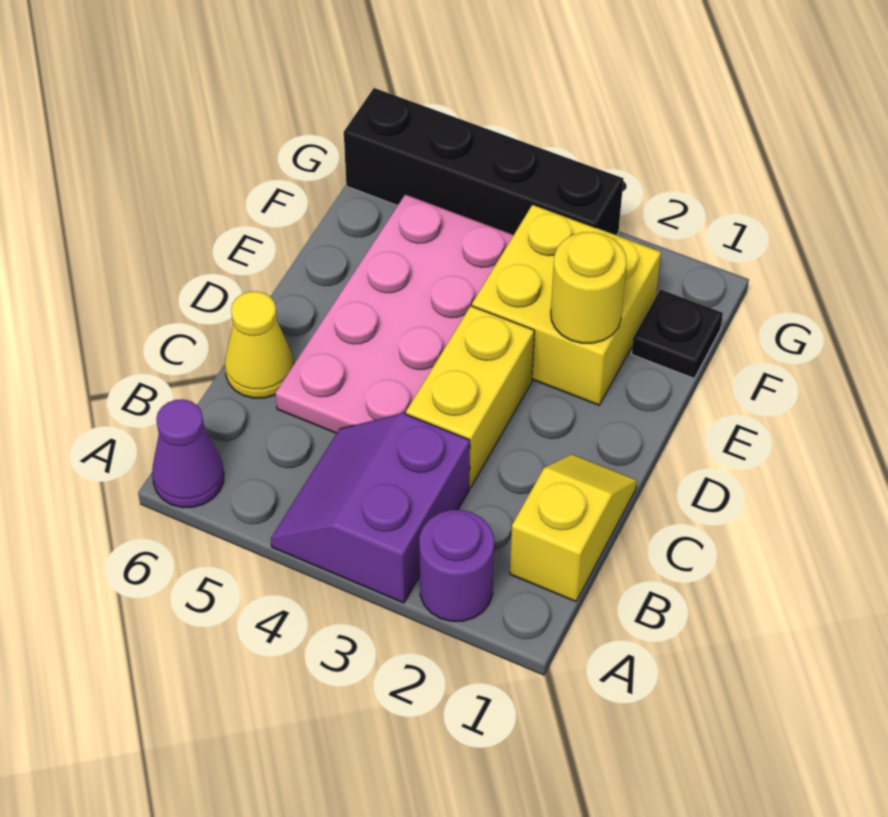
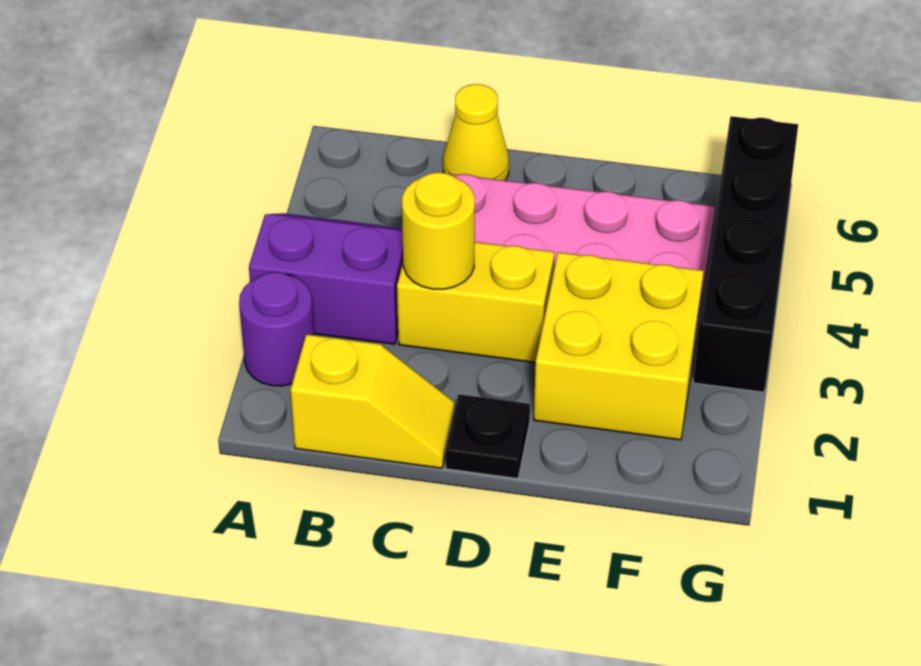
purple 1x1 cone [152,399,224,508] -> none
yellow 1x1 round brick [551,232,627,343] -> yellow 1x1 round brick moved to [402,172,475,289]
black 1x1 plate [632,289,723,378] -> black 1x1 plate moved to [446,394,530,479]

